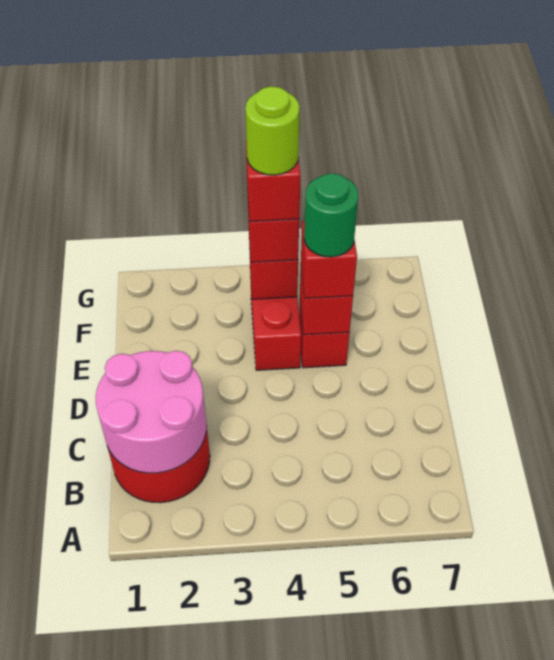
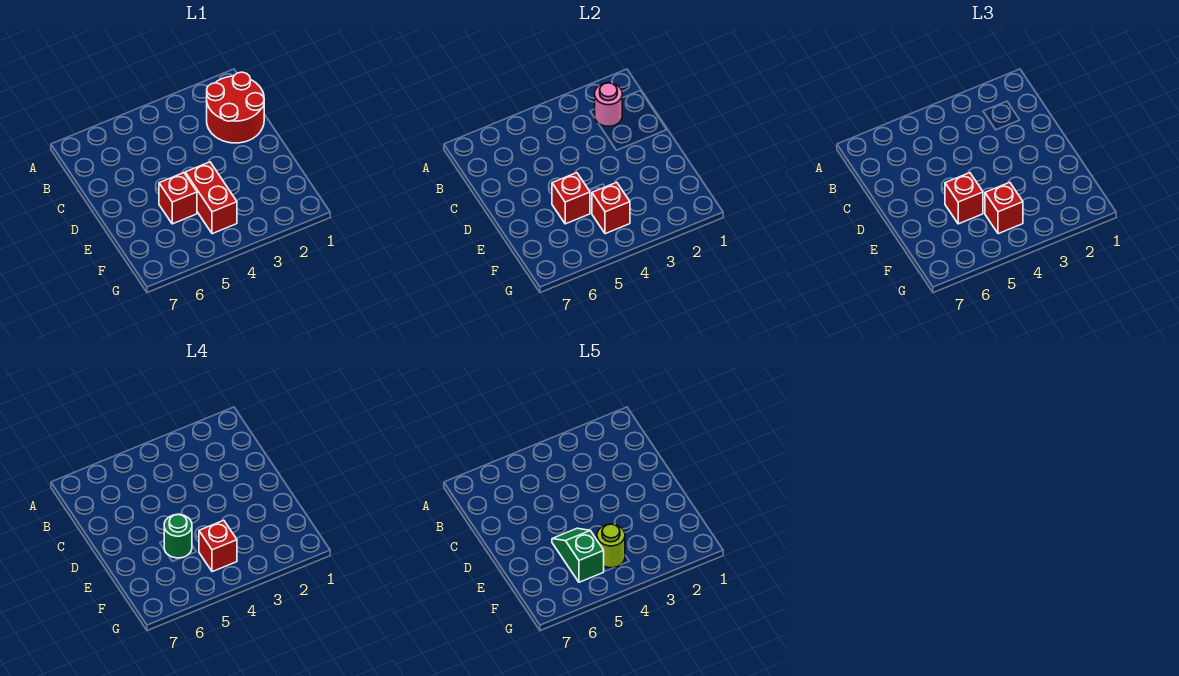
pink 2x2 round brick [96,351,207,473] -> pink 1x1 round brick [594,83,622,126]
none -> green 1x2 slope [552,528,604,582]

